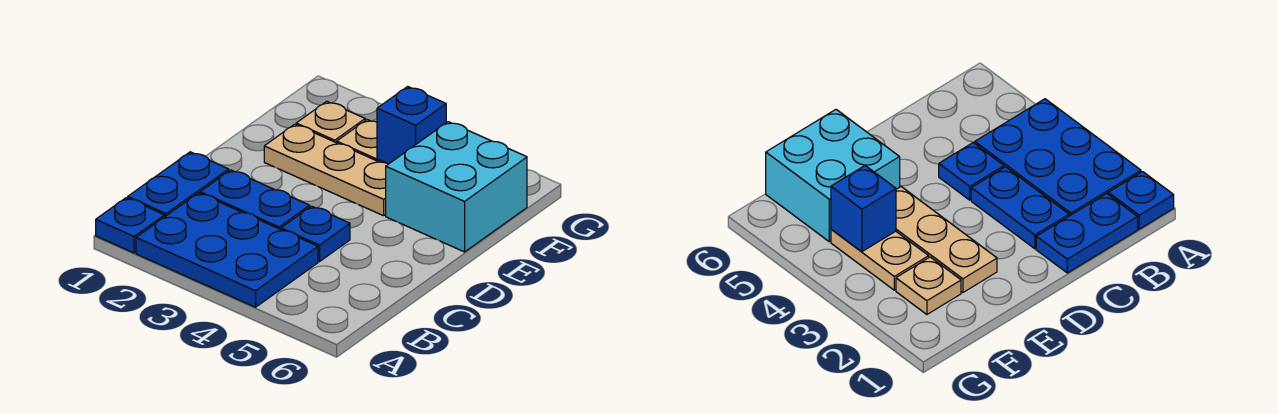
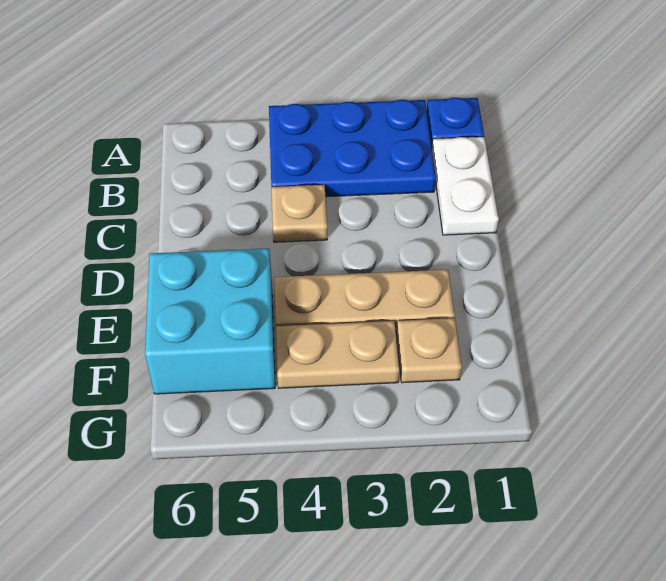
blue 1x2 plate [128,152,229,216] -> white 1x2 plate [432,137,499,235]
blue 1x2 plate [200,170,310,229] -> none
blue 1x1 plate [281,206,350,261] -> tan 1x1 plate [271,185,327,242]
blue 1x1 brick [377,87,446,164] -> none

